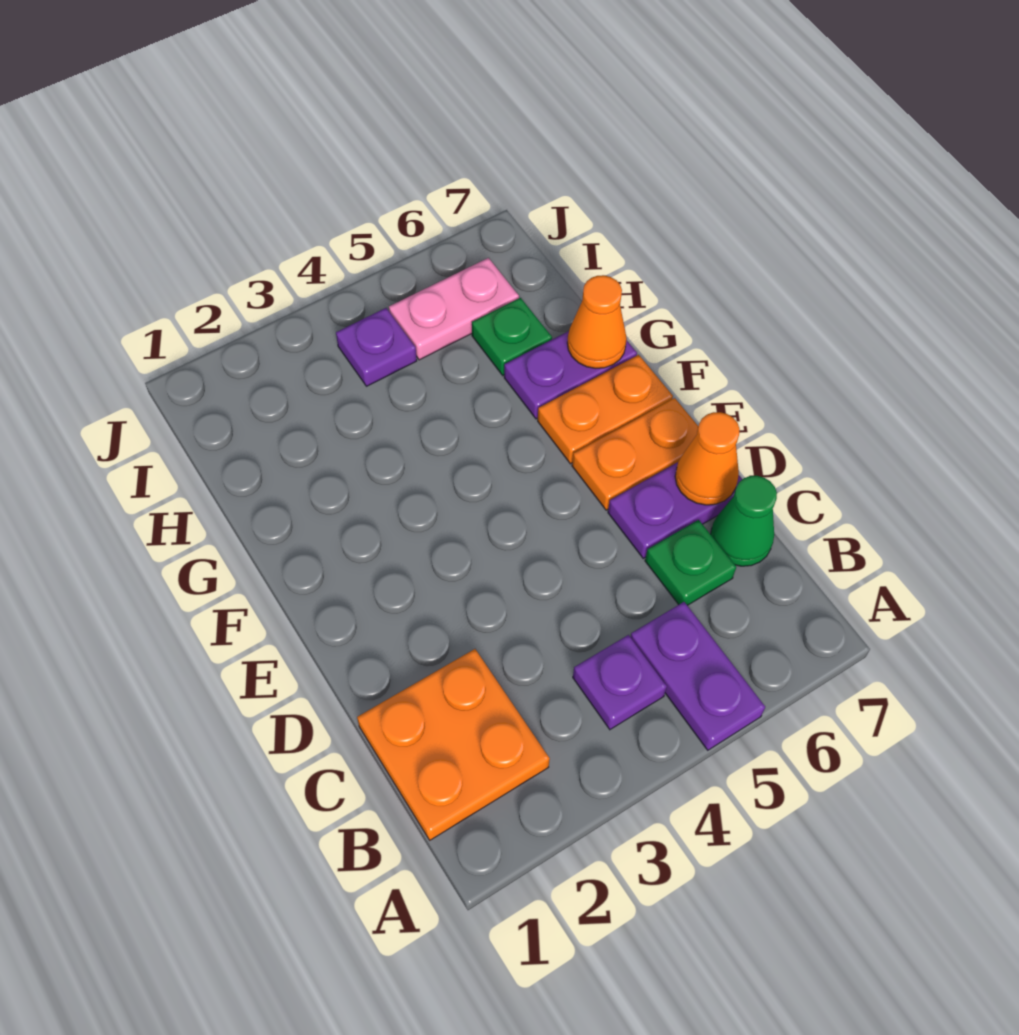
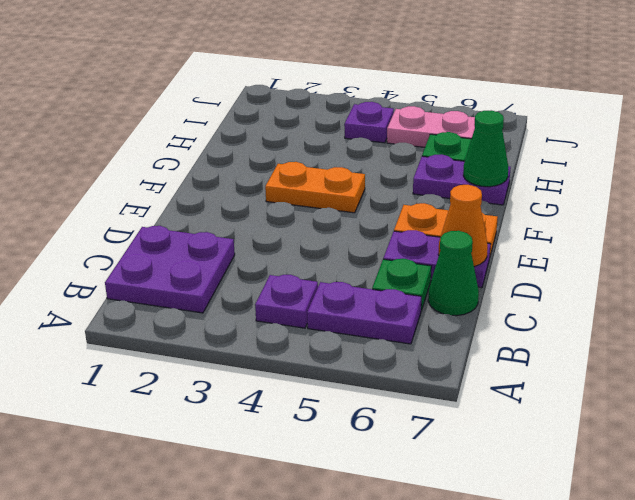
purple 1x2 plate [631,602,765,750] -> purple 1x2 plate turned to [307,282,421,344]
orange 2x2 plate [357,649,550,840] -> purple 2x2 plate [105,226,235,313]
orange 1x2 plate [538,355,673,464] -> orange 1x2 plate moved to [265,162,365,213]
orange 1x1 cone [567,275,627,368] -> green 1x1 cone [463,111,508,187]

